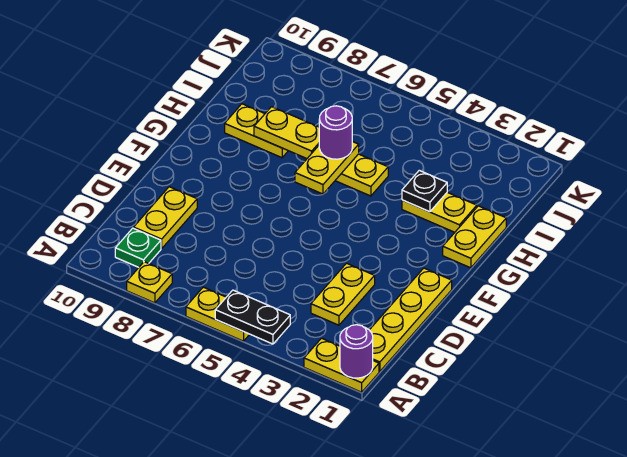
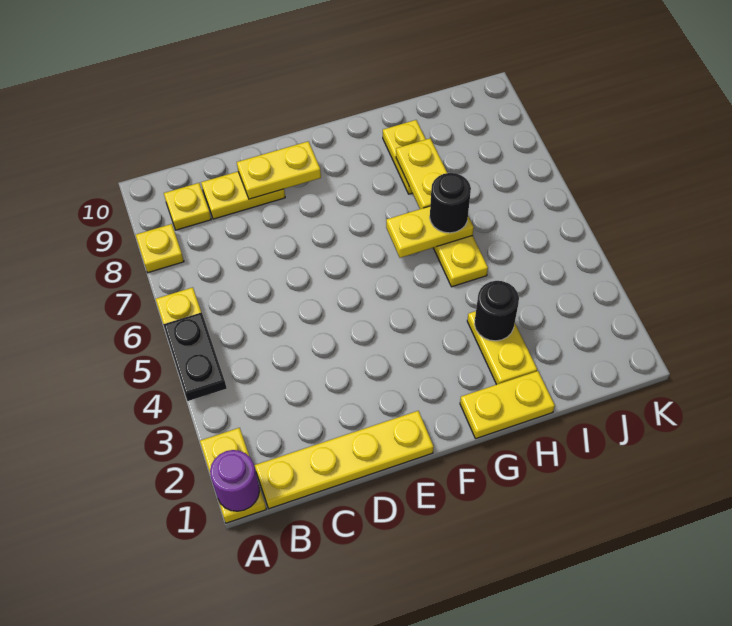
green 1x1 plate [115,228,161,267] -> yellow 1x1 plate [164,183,211,230]
yellow 1x2 plate [311,263,375,325] -> yellow 1x2 plate moved to [237,141,321,199]
black 1x1 plate [402,170,447,212] -> black 1x1 round brick [474,281,519,341]
purple 1x1 round brick [319,106,352,159] -> black 1x1 round brick [430,173,471,233]

